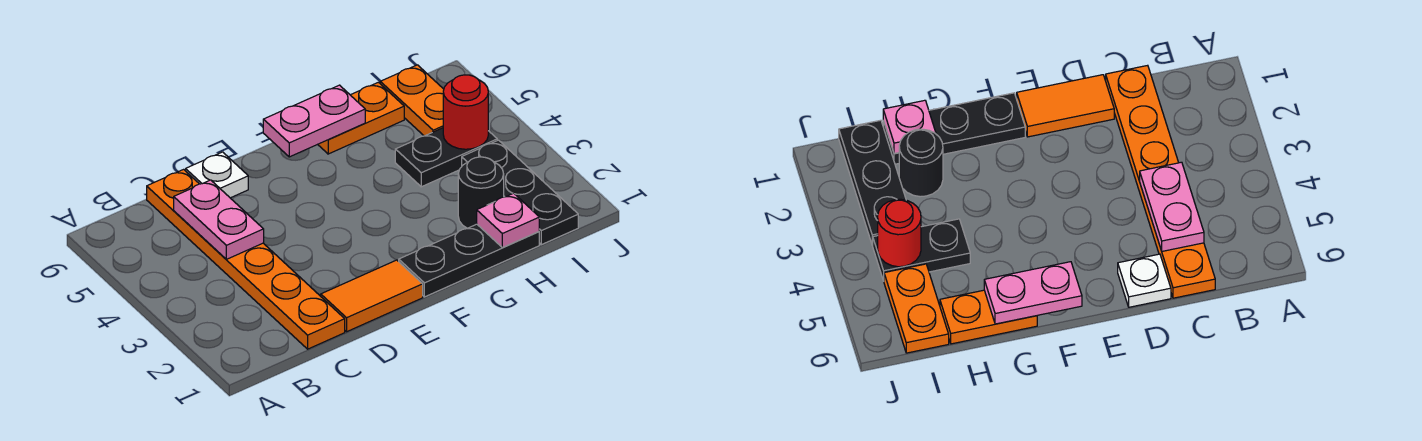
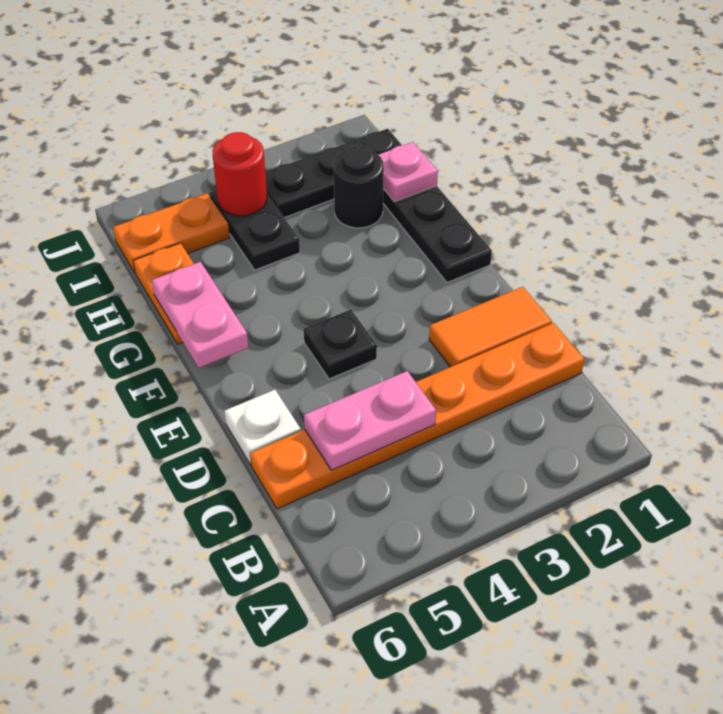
orange 1x2 tile [321,260,423,332] -> orange 1x2 tile turned to [429,287,552,367]
none -> black 1x1 plate [304,310,377,379]

